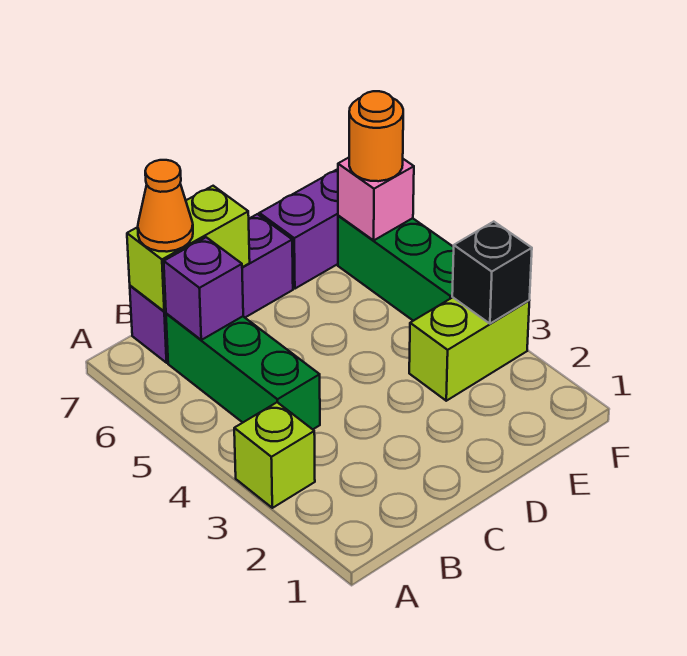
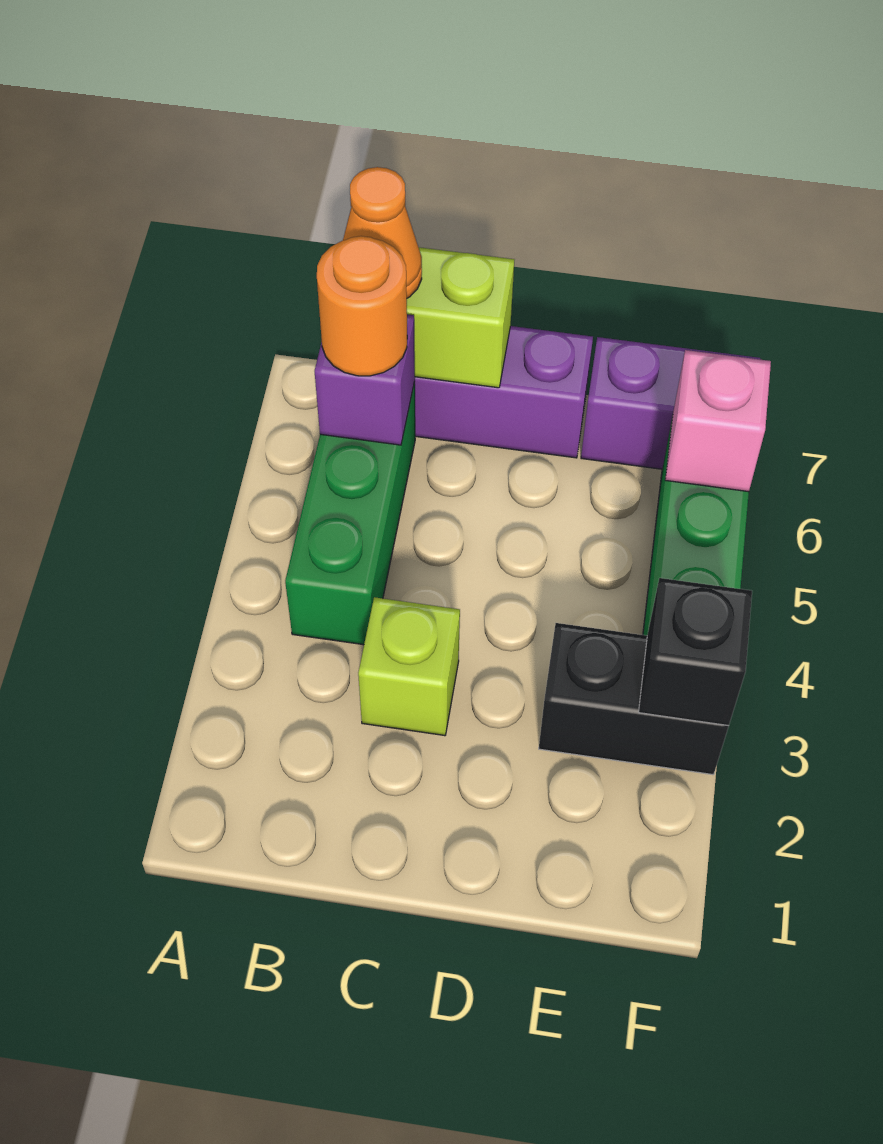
lime 1x1 brick [234,402,315,508] -> lime 1x1 brick moved to [358,597,460,736]
lime 1x2 brick [409,297,529,401] -> black 1x2 brick [539,623,729,775]
orange 1x1 round brick [349,91,403,181] -> orange 1x1 round brick moved to [317,236,407,376]

